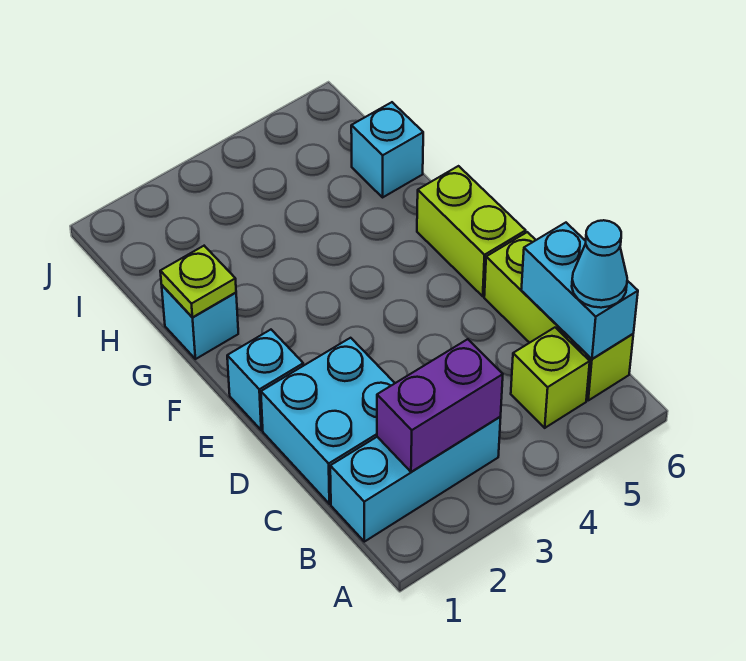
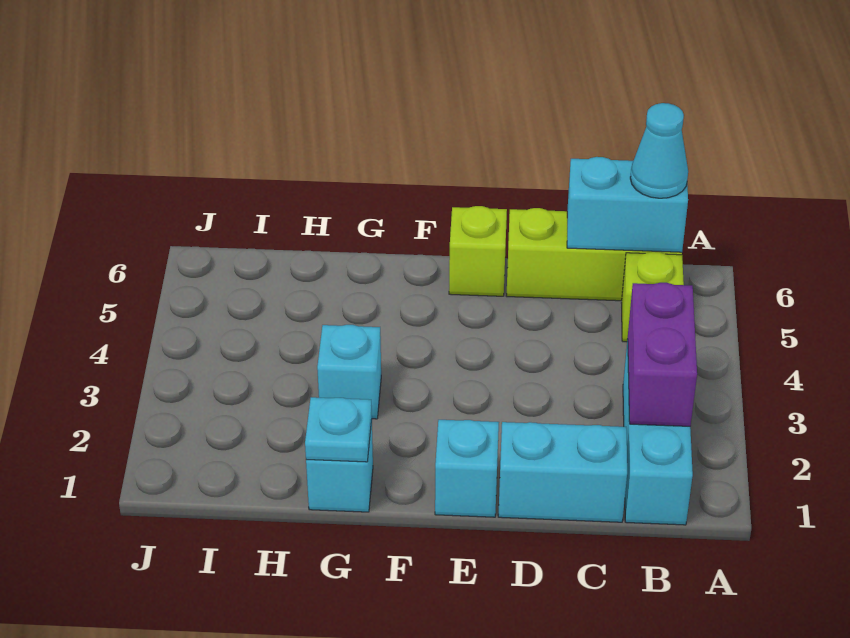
cyan 2x2 brick [261,338,395,504] -> cyan 1x2 brick [498,422,627,522]
lime 1x2 brick [417,166,526,296] -> lime 1x1 brick [449,206,507,296]
lime 1x1 plate [160,246,236,318] -> cyan 1x1 plate [305,397,372,462]
cyan 1x1 brick [351,102,423,197] -> cyan 1x1 brick moved to [317,325,381,419]

